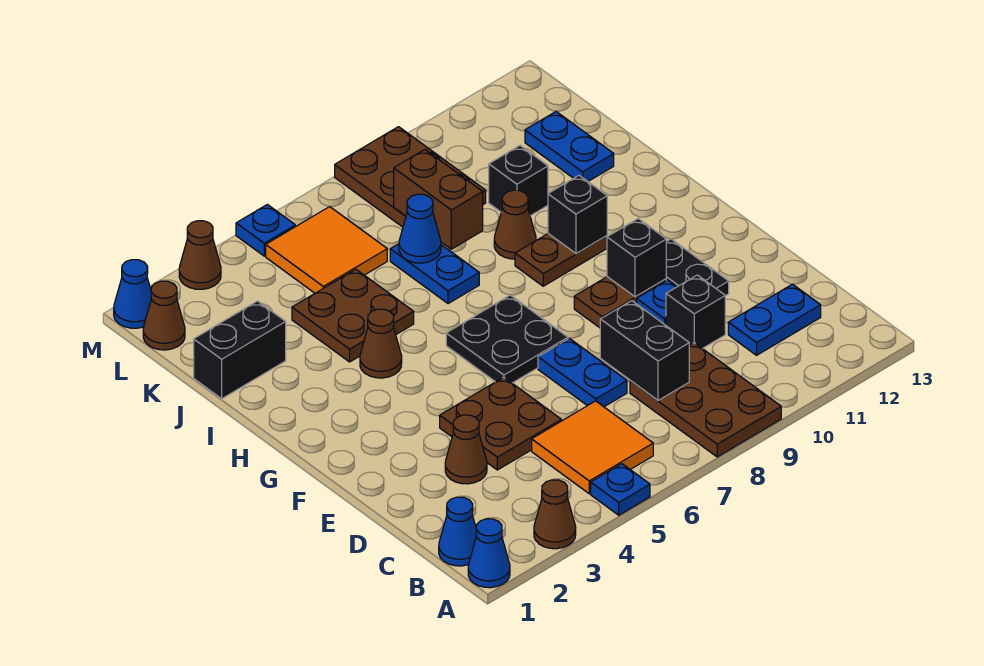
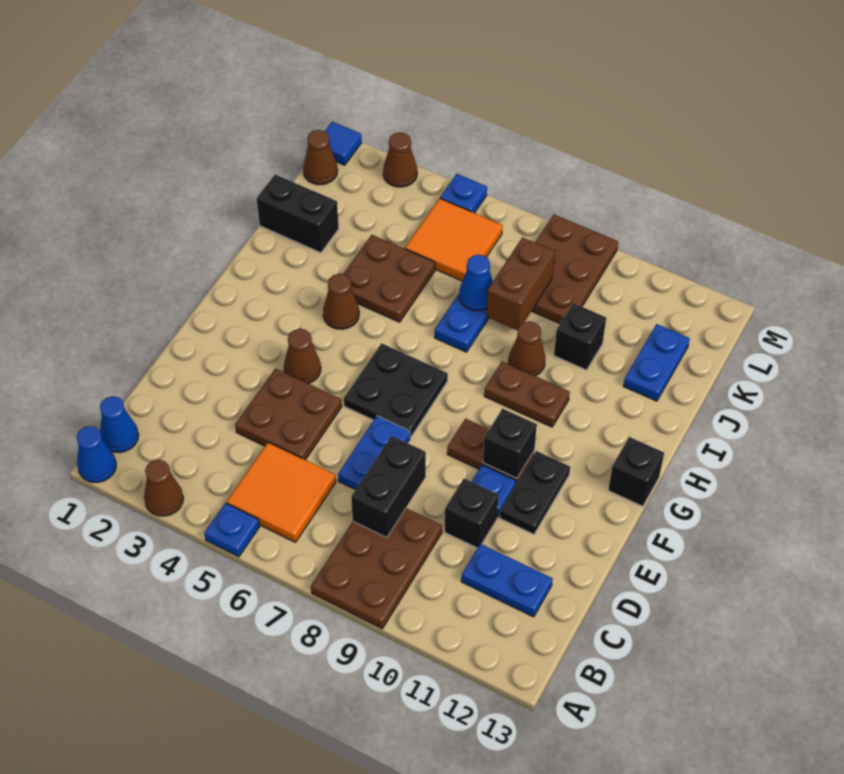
brown 1x1 cone [445,415,487,484] -> brown 1x1 cone moved to [284,329,321,383]
black 1x1 brick [548,175,607,253] -> black 1x1 brick moved to [608,437,664,506]
blue 1x1 cone [114,260,151,328] -> blue 1x1 tile [325,122,362,165]

